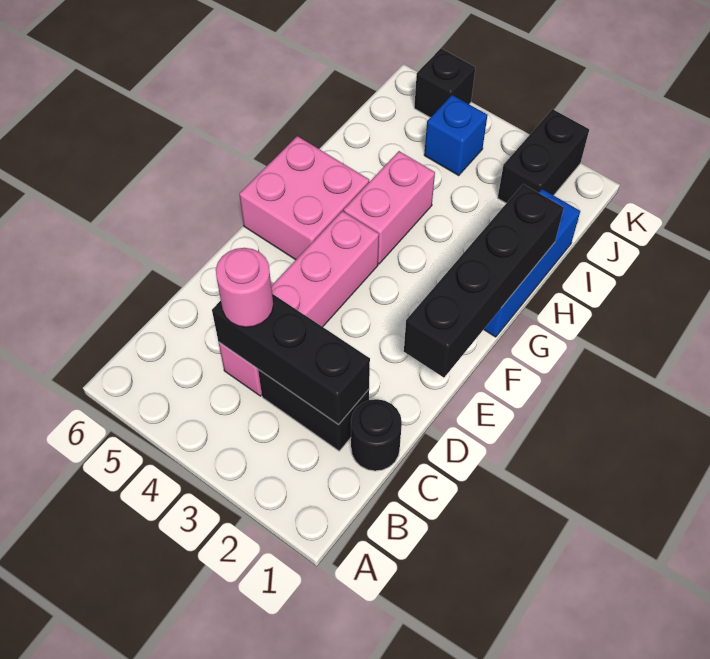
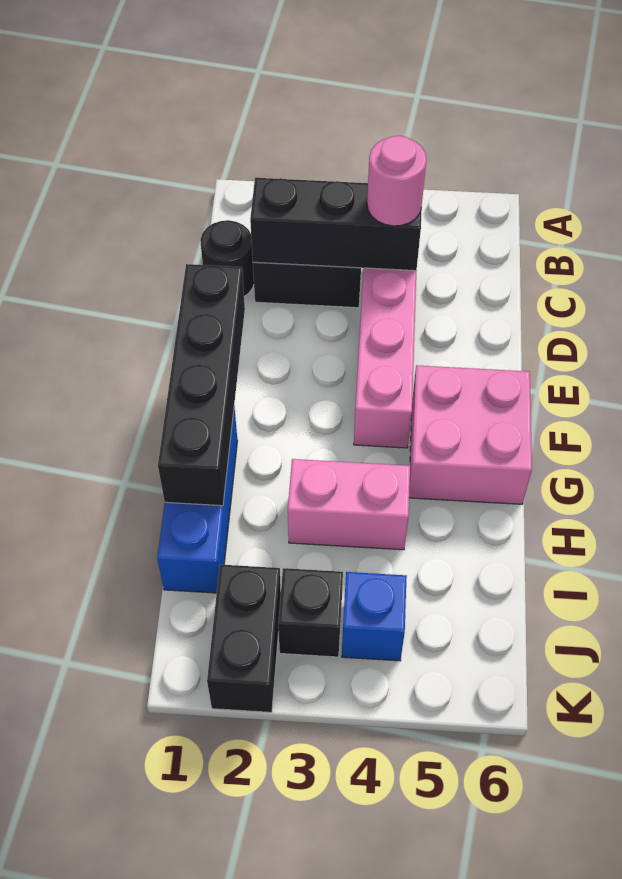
pink 1x2 brick [344,151,435,264] -> pink 1x2 brick turned to [288,459,410,550]
black 1x1 brick [414,49,475,117] -> black 1x1 brick moved to [278,568,343,657]

